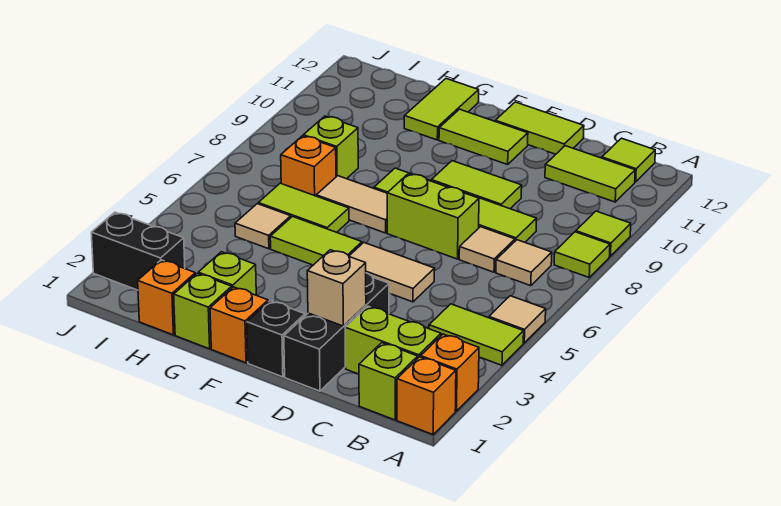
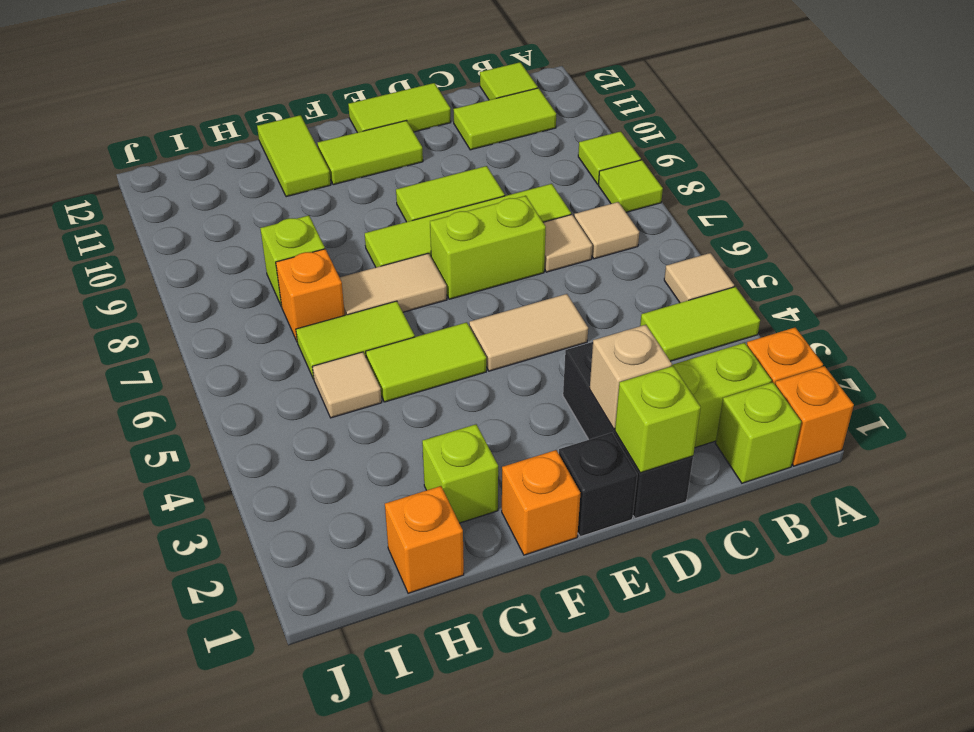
lime 1x1 brick [174,273,232,349] -> lime 1x1 brick moved to [615,366,701,473]
black 1x2 brick [91,212,185,290] -> none

